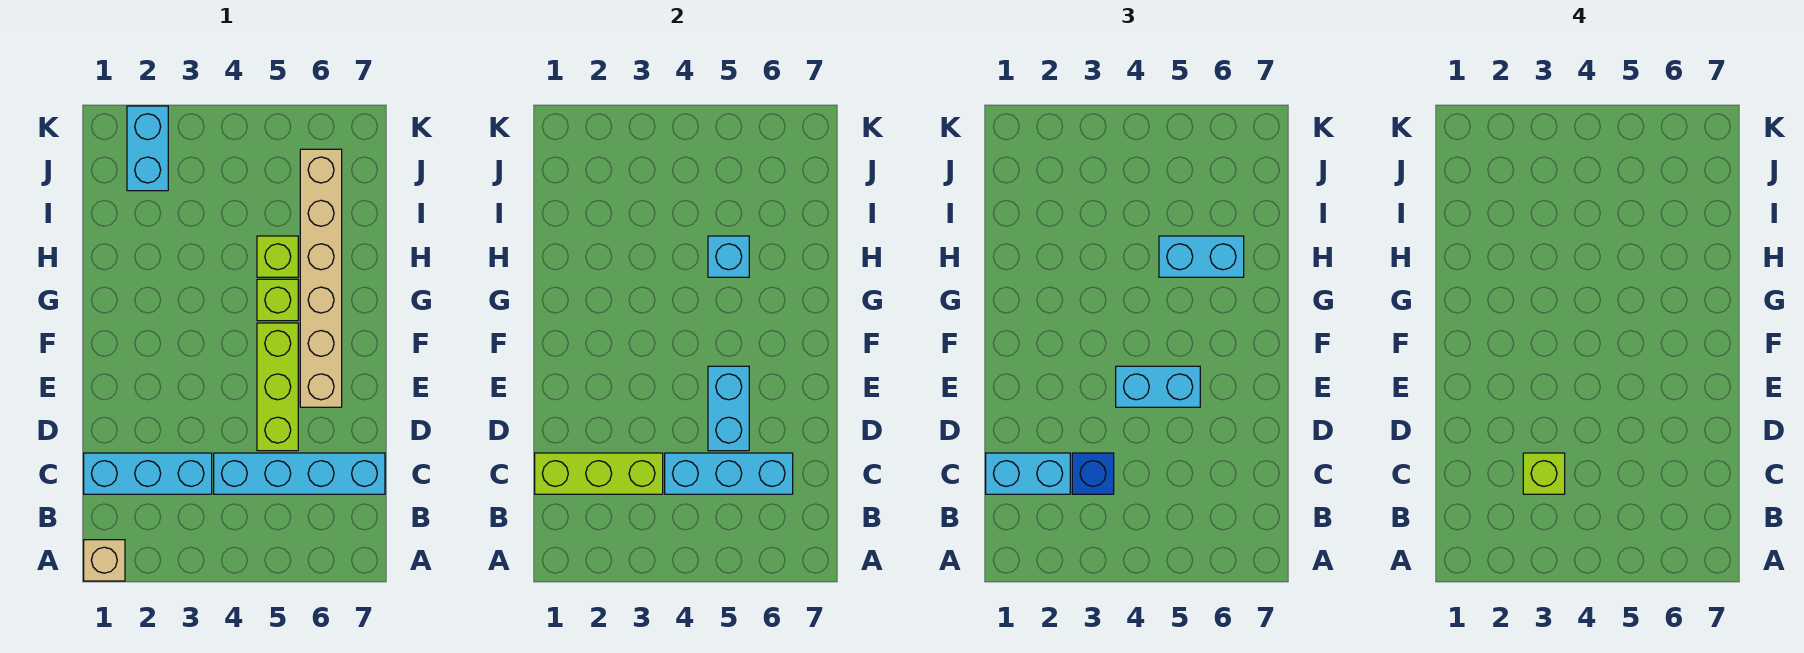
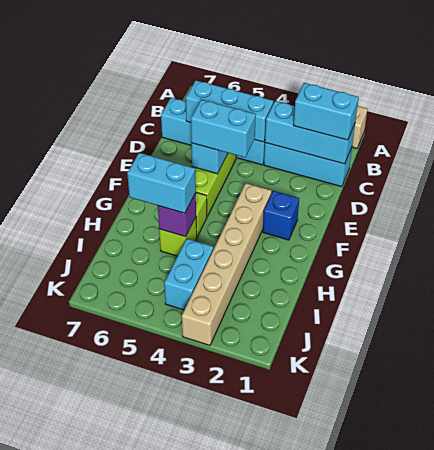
lime 1x3 brick [535,453,663,494] -> cyan 1x3 brick [265,101,355,164]
blue 1x1 brick [1072,453,1114,494] -> blue 1x1 brick moved to [263,191,299,240]
lime 1x1 brick [1523,453,1565,494] -> none
tan 1x6 brick [300,149,342,407] -> tan 1x6 brick moved to [182,183,272,345]
cyan 1x1 brick [708,236,749,277] -> purple 1x1 brick [158,193,196,237]
cyan 1x2 brick [127,106,168,191] -> cyan 1x2 brick moved to [164,239,213,310]

